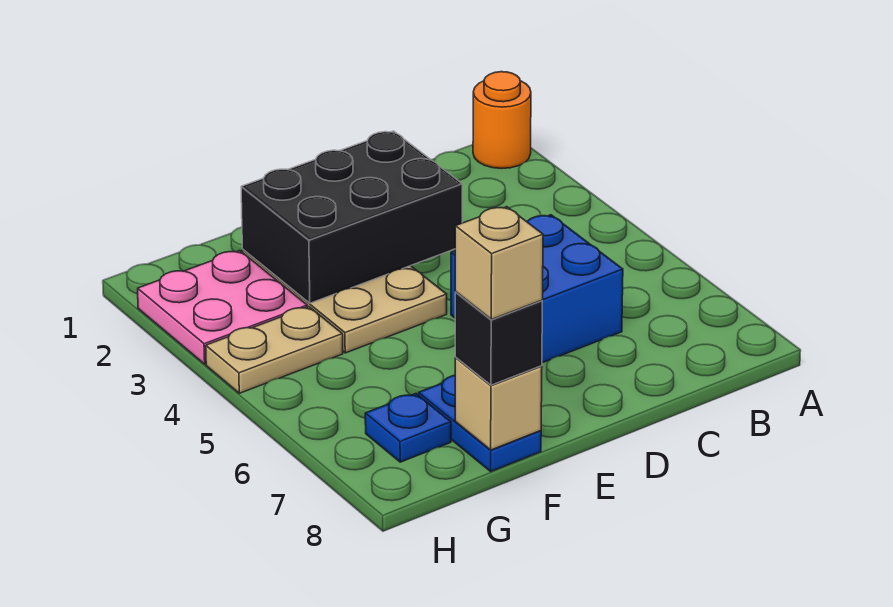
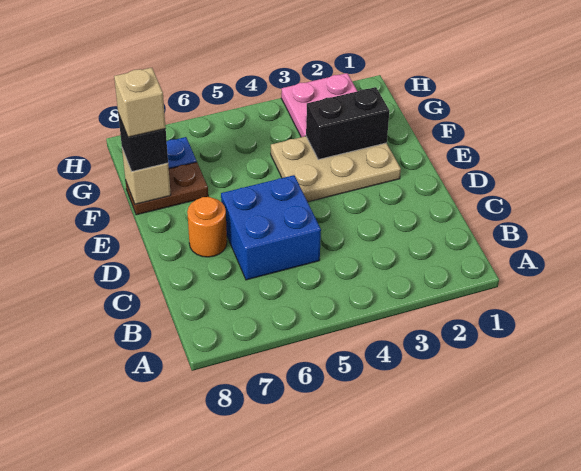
orange 1x1 round brick [473,72,531,169] -> orange 1x1 round brick moved to [187,197,227,257]
black 2x3 brick [241,131,462,303] -> black 1x2 brick [306,87,389,159]
blue 1x2 plate [419,375,541,471] -> brown 1x2 plate [125,162,208,215]
tan 1x2 plate [206,307,343,393] -> none

